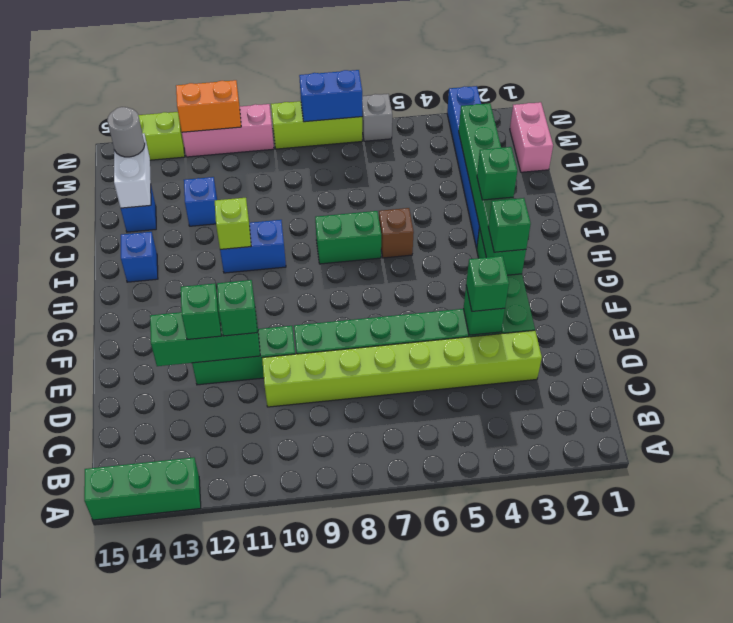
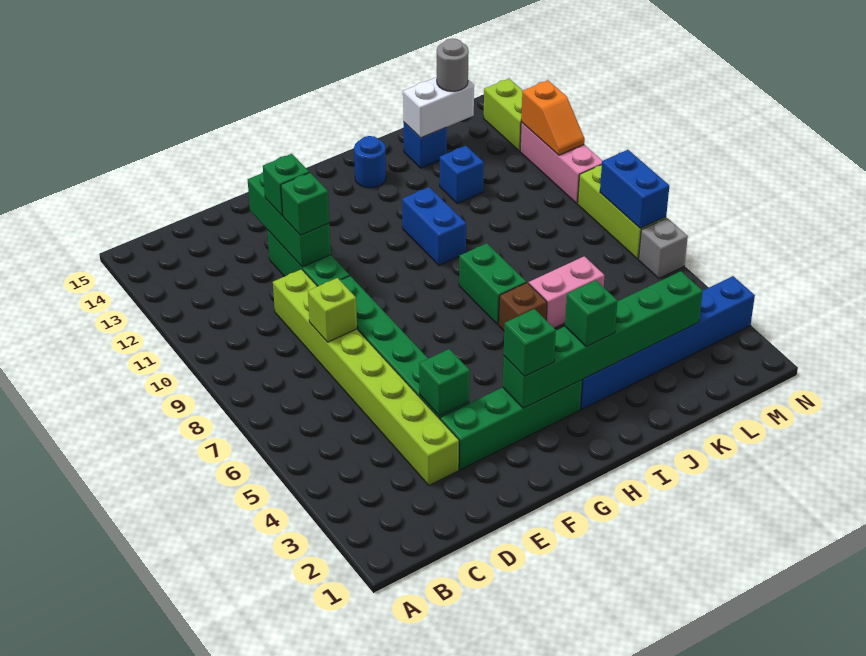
green 1x3 brick [84,458,201,520] -> none
green 1x1 brick [466,256,509,311] -> none
lime 1x1 brick [215,198,251,249] -> lime 1x1 brick moved to [308,278,357,342]
blue 1x1 brick [121,232,158,282] -> blue 1x1 round brick [354,136,386,188]
pink 1x2 brick [510,102,553,172] -> pink 1x2 brick moved to [529,256,604,328]
orange 1x2 brick [176,80,241,132] -> orange 1x2 slope [521,80,585,155]

